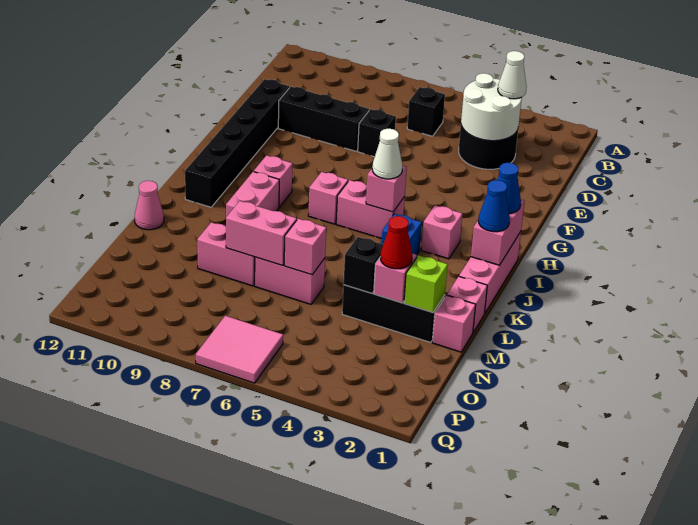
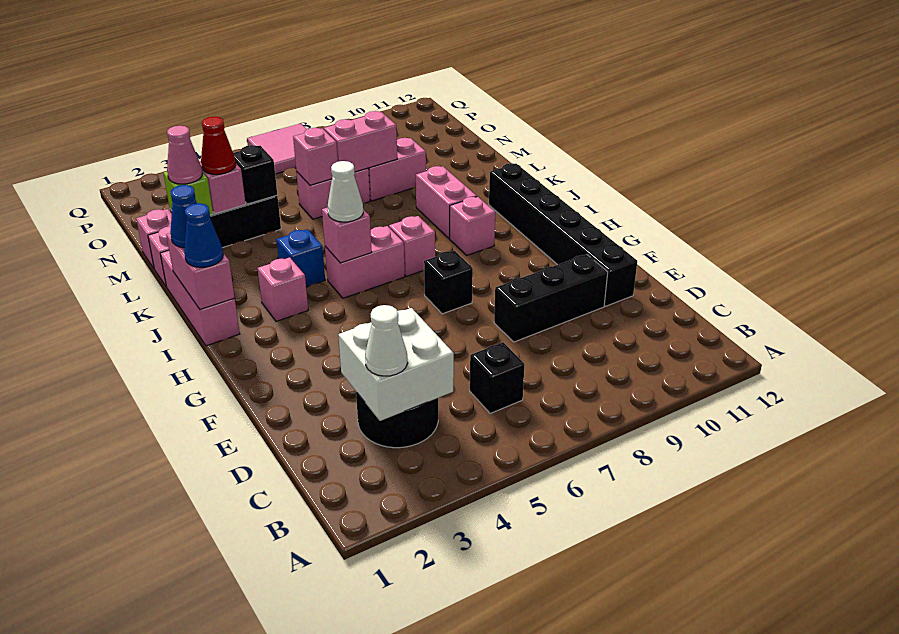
white 2x2 round brick [461,73,522,141] -> white 2x2 brick [338,308,454,421]
black 1x1 brick [358,109,396,157] -> black 1x1 brick moved to [424,251,473,314]
pink 1x1 cone [135,181,164,230] -> pink 1x1 cone moved to [167,126,202,184]

